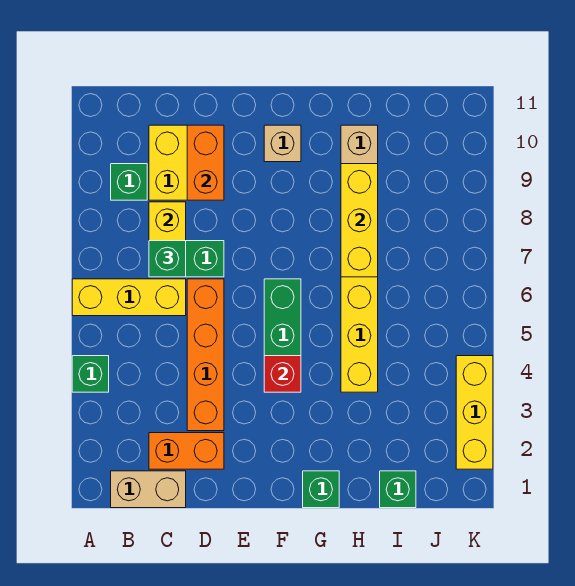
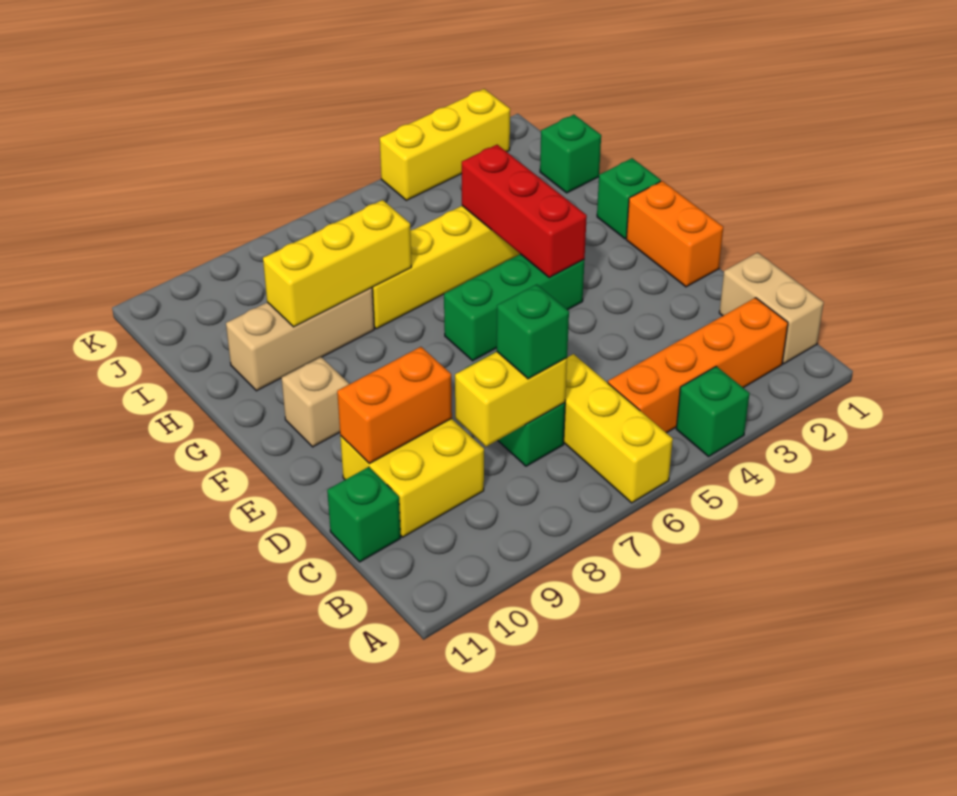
green 1x1 brick [111,164,147,200] -> green 1x1 brick moved to [327,467,401,562]
orange 1x2 brick [149,433,224,469] -> orange 1x2 brick moved to [626,181,723,287]
orange 1x4 brick [187,279,224,431] -> orange 1x4 brick moved to [608,298,788,433]
red 1x1 brick [264,356,301,392] -> red 1x3 brick [462,145,587,278]

